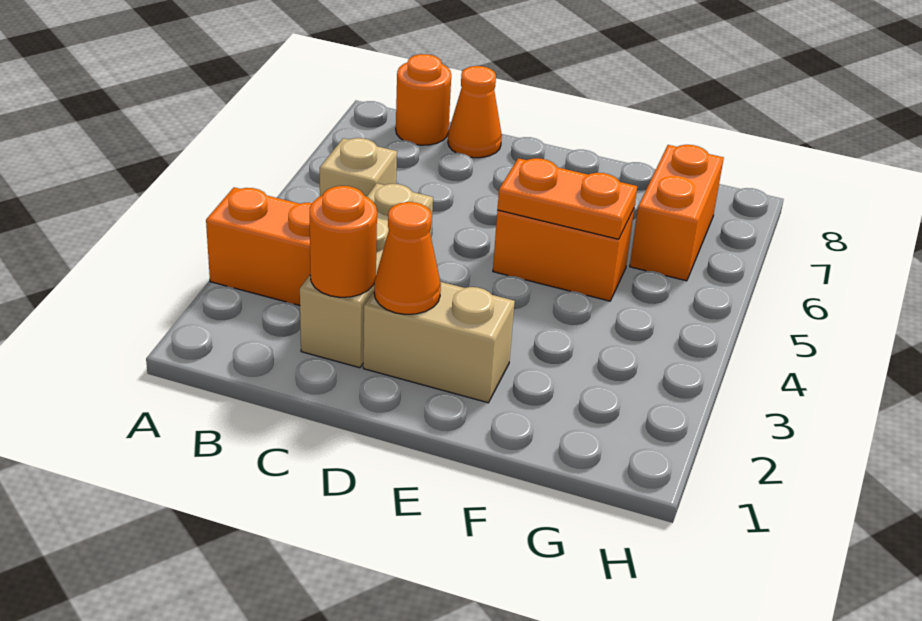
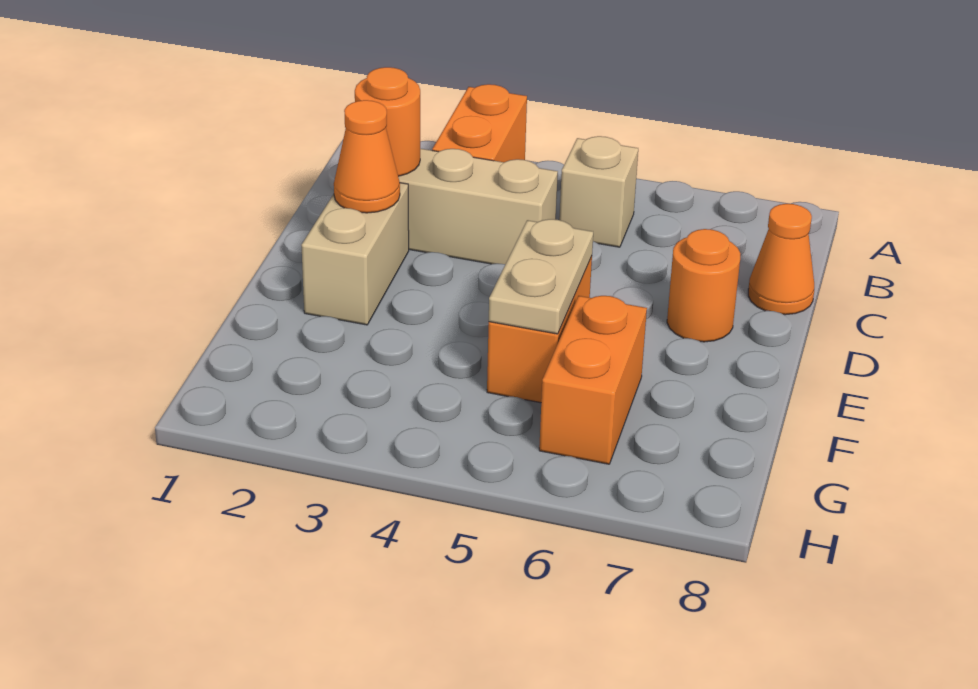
orange 1x1 round brick [396,54,451,145] -> orange 1x1 round brick moved to [667,229,740,342]
orange 1x2 plate [497,158,637,239] -> tan 1x2 plate [489,219,593,334]
orange 1x2 brick [630,145,724,281] -> orange 1x2 brick turned to [539,296,647,464]

